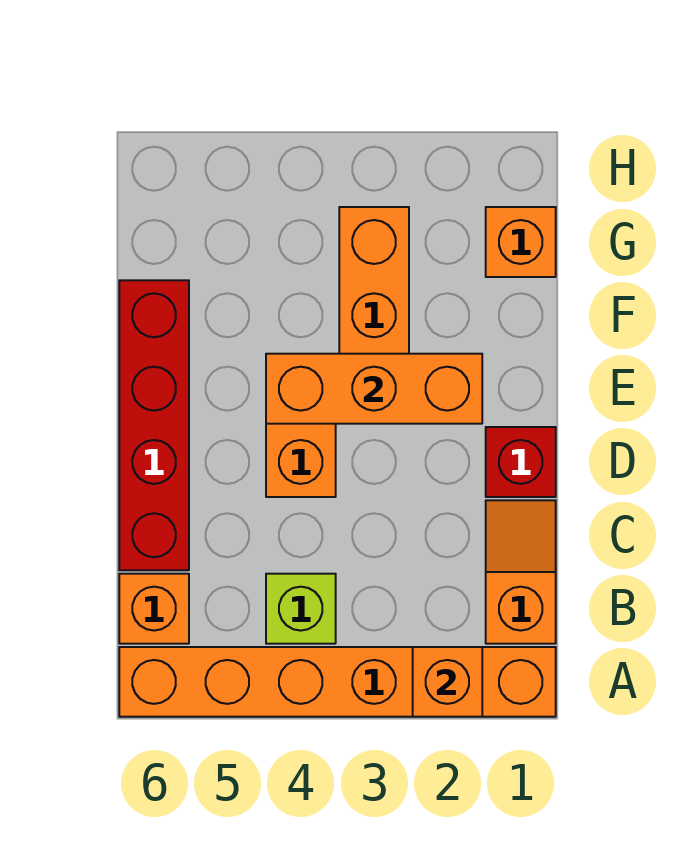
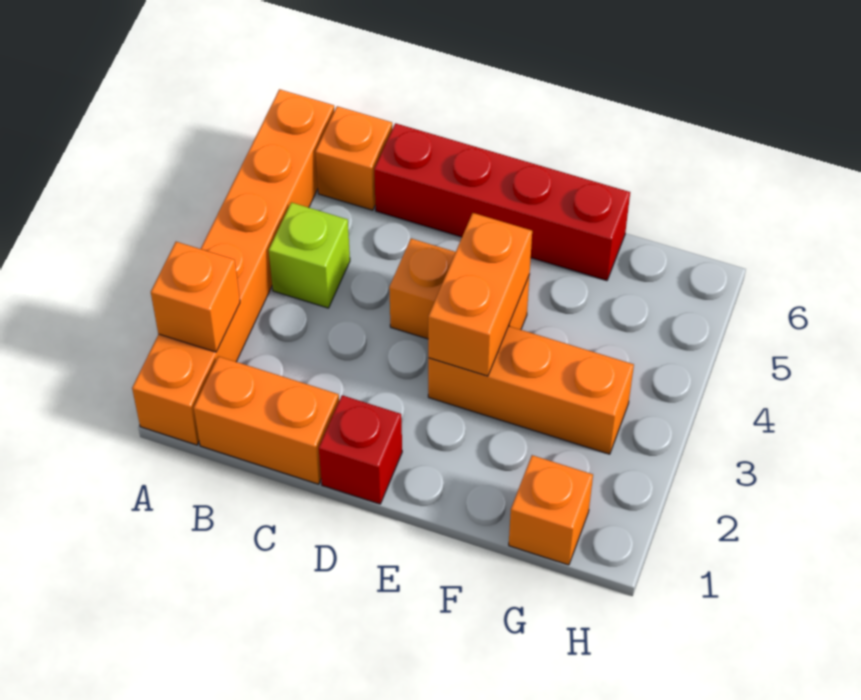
orange 1x2 slope [486,500,556,644] -> orange 1x2 brick [194,356,339,484]
orange 1x3 brick [266,354,482,424] -> orange 1x2 brick [428,213,532,376]

